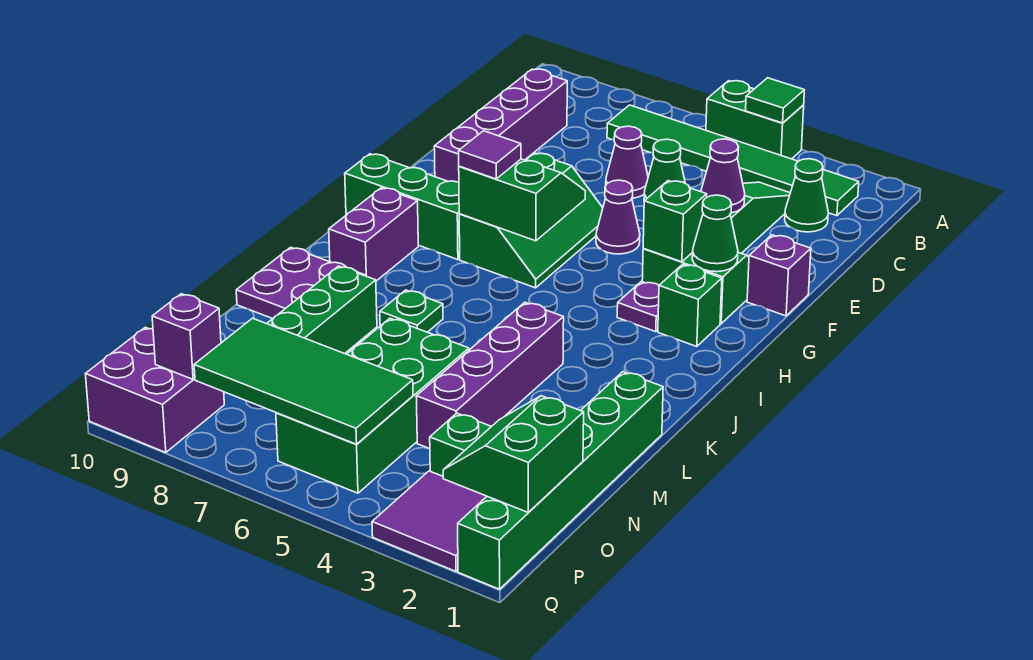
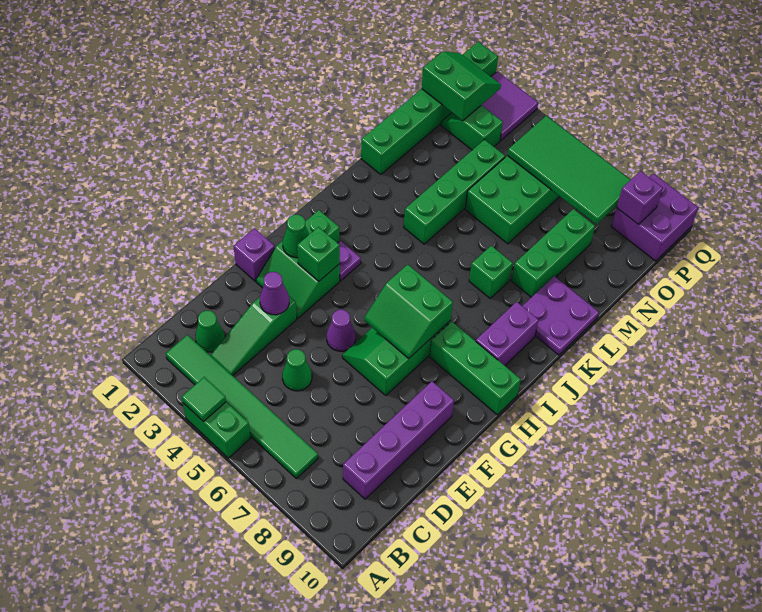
purple 1x1 cone [606,126,648,198] -> none
purple 1x1 tile [459,131,521,179] -> none
purple 1x4 brick [416,302,564,449] -> green 1x4 brick [404,139,505,244]
green 1x1 plate [380,290,443,332] -> green 1x1 brick [469,246,513,298]
green 2x2 slope [443,396,584,512] -> green 2x2 slope turned to [422,51,501,121]

